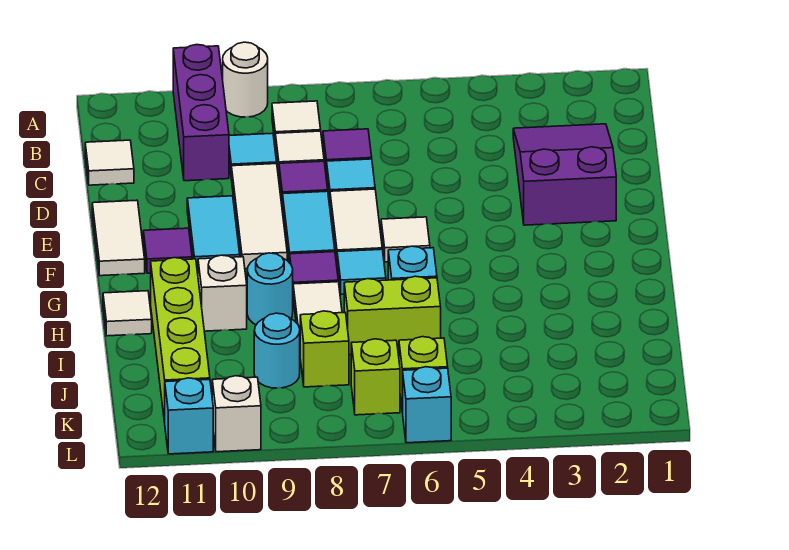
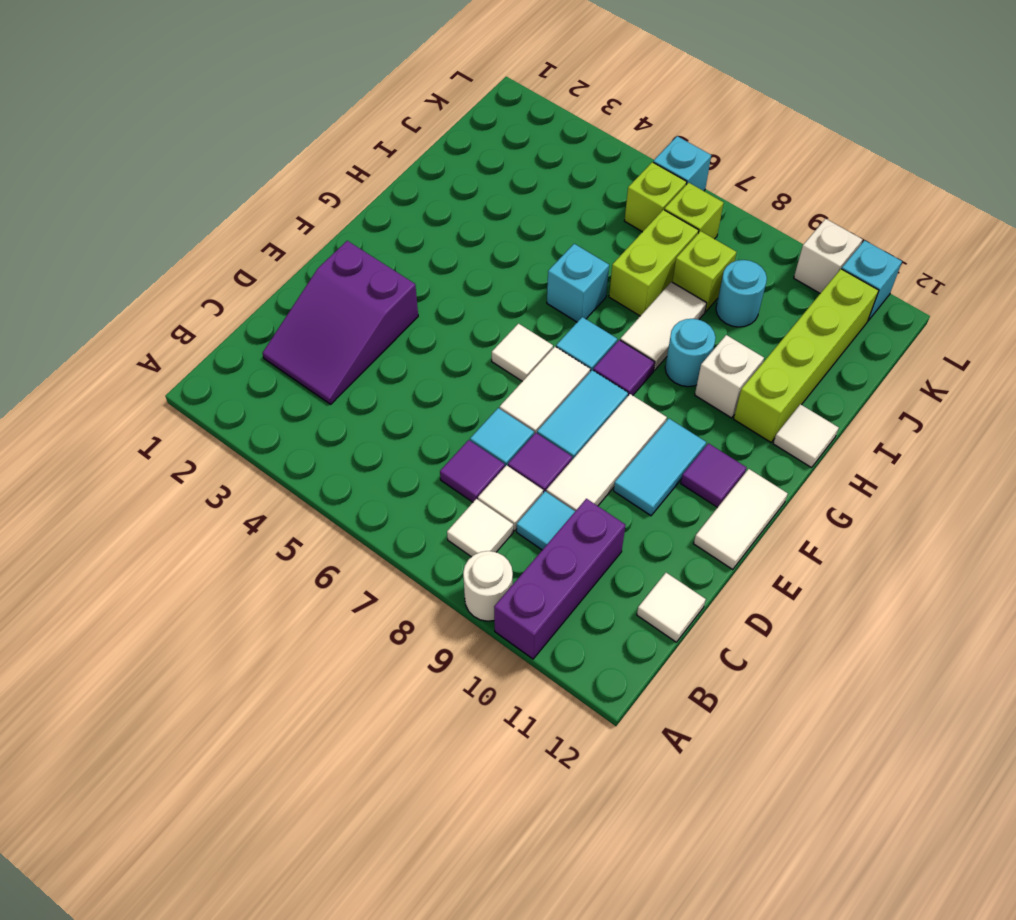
lime 1x2 brick [344,276,441,355] -> lime 1x2 brick turned to [609,210,699,316]

